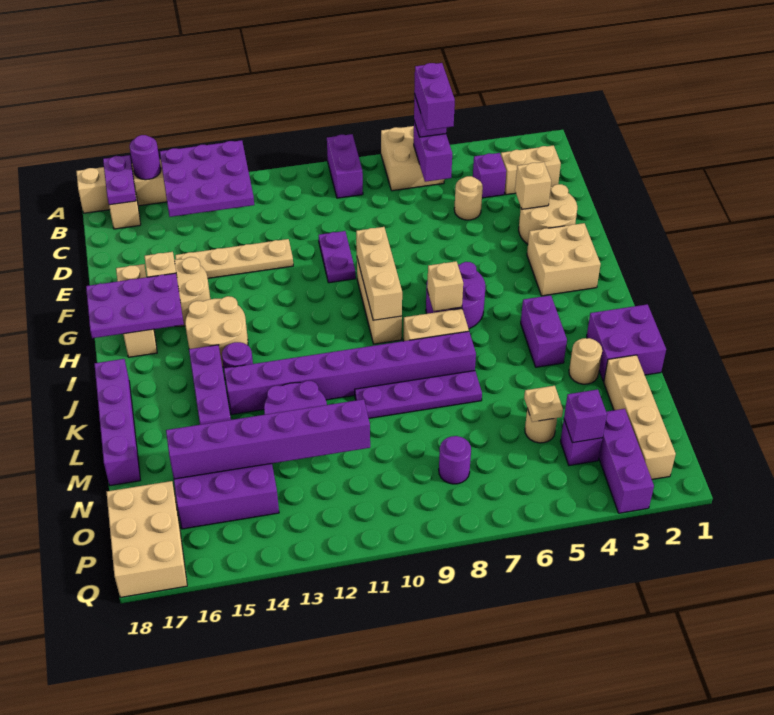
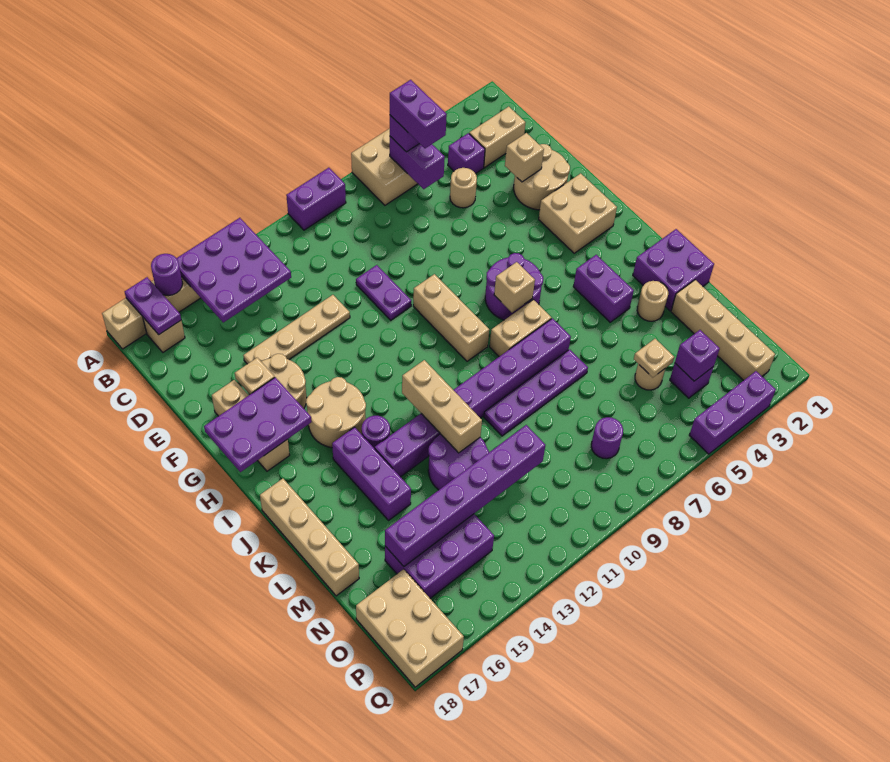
purple 1x2 brick [327,134,363,198] -> purple 1x2 brick turned to [286,168,346,230]
tan 1x3 brick [356,227,402,320] -> tan 1x3 brick moved to [402,360,482,453]
purple 1x4 brick [95,359,140,486] -> tan 1x4 brick [260,479,359,596]
purple 1x3 brick [599,409,654,513] -> purple 1x3 brick turned to [689,371,776,454]

